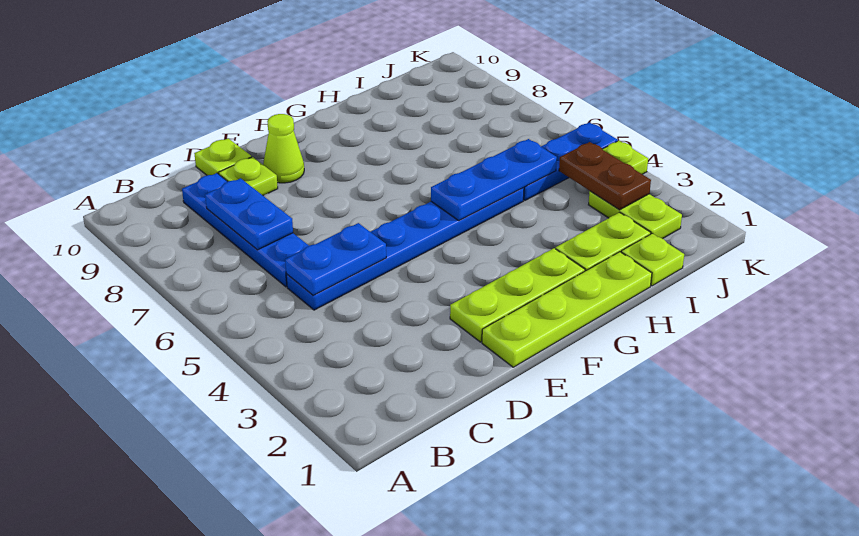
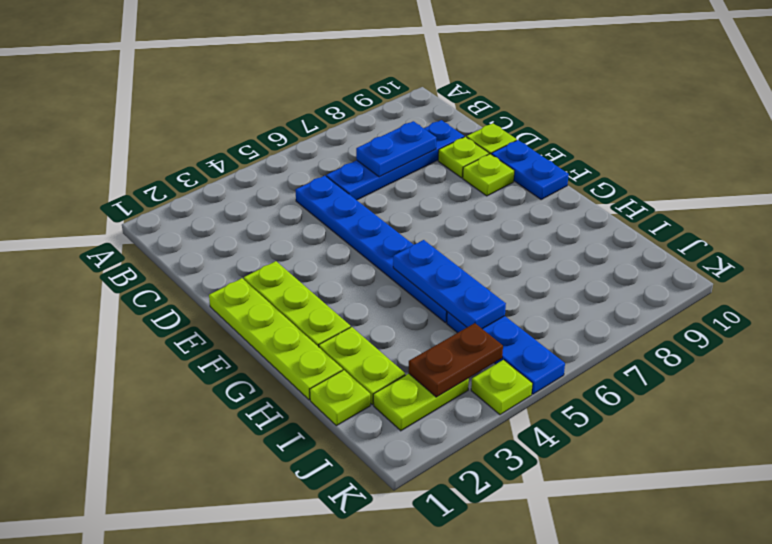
blue 1x2 plate [285,223,386,295] -> blue 1x2 plate moved to [491,140,569,200]
lime 1x1 cone [263,114,304,183] -> lime 1x1 plate [463,154,514,196]

